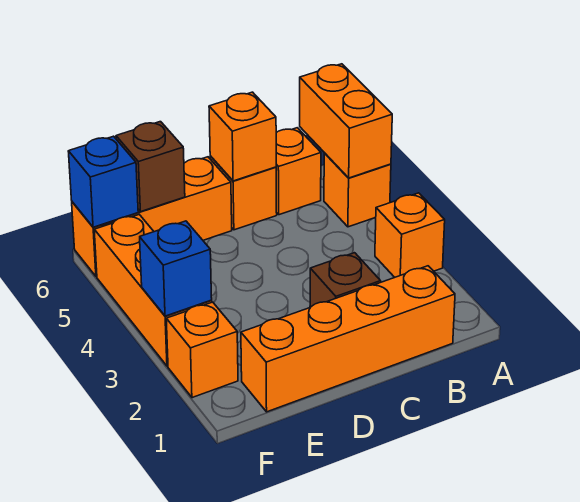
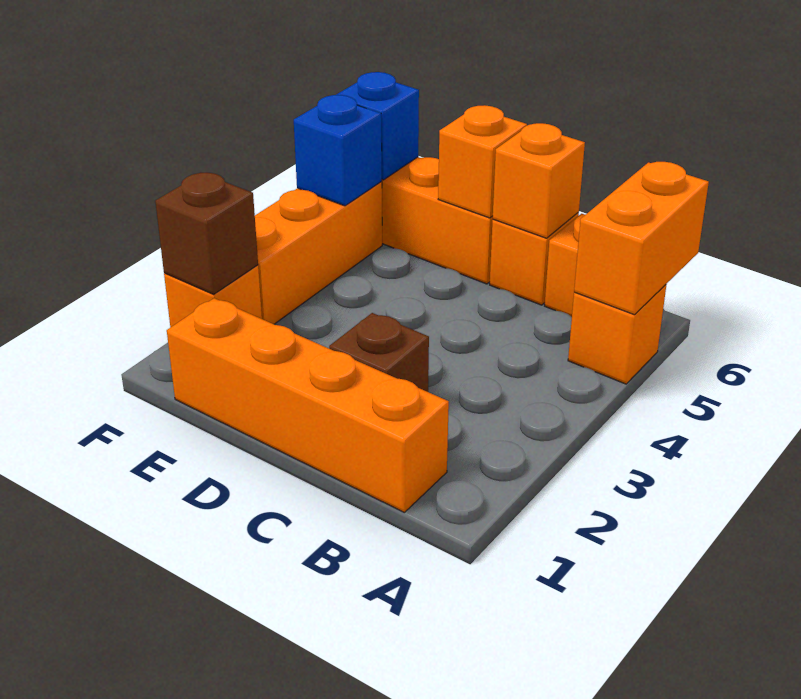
orange 1x1 brick [375,193,445,277] -> orange 1x1 brick moved to [438,105,527,218]
brown 1x1 brick [116,122,185,212] -> brown 1x1 brick moved to [155,173,258,294]
blue 1x1 brick [140,221,212,316] -> blue 1x1 brick moved to [294,95,382,206]

